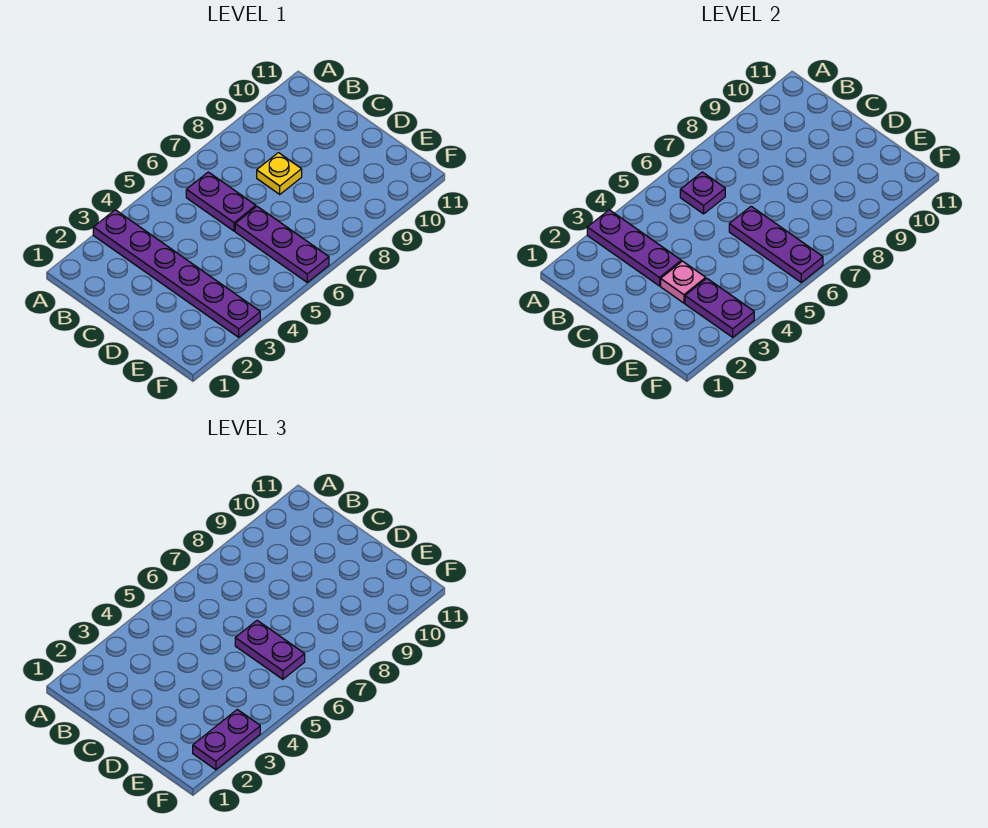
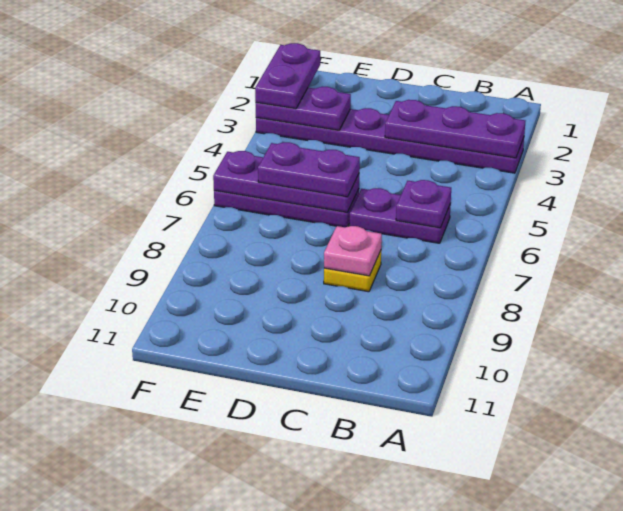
pink 1x1 plate [661,261,706,303] -> pink 1x1 plate moved to [324,226,382,276]

